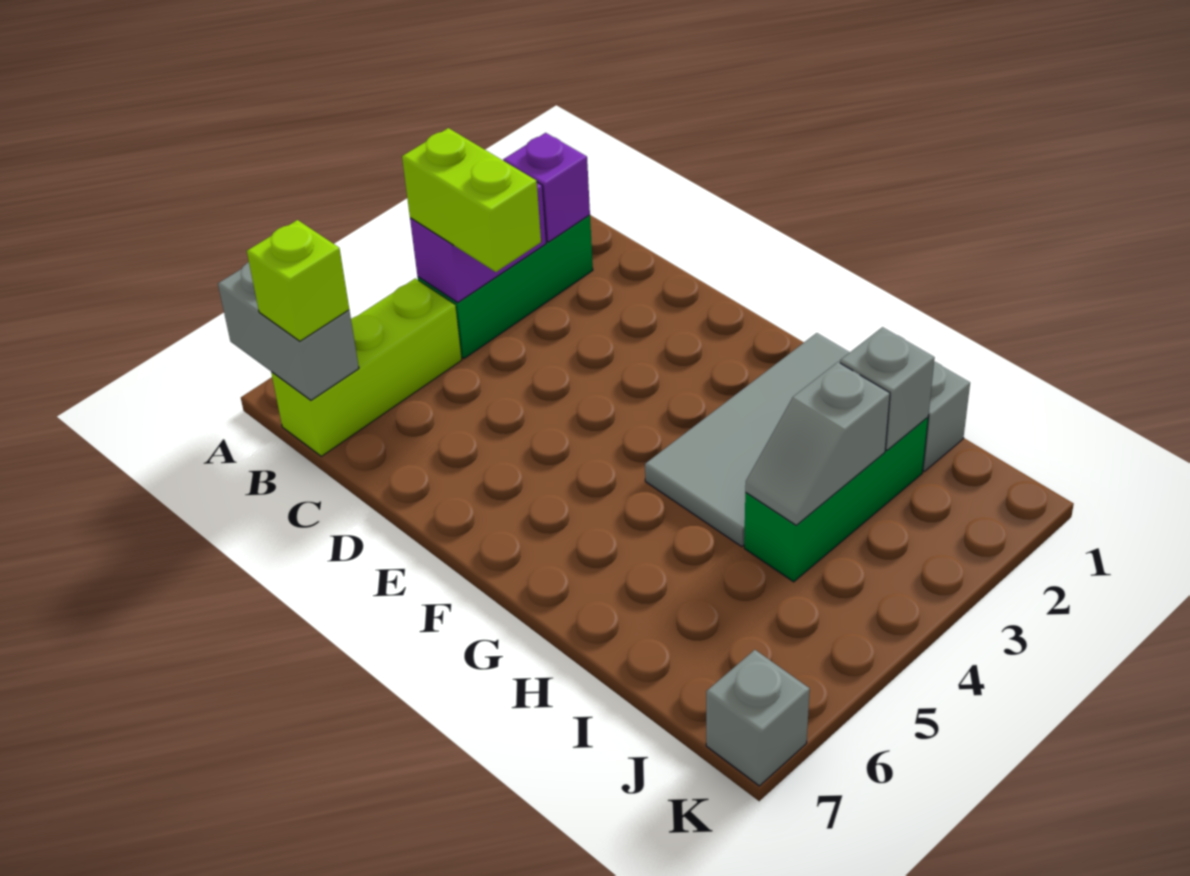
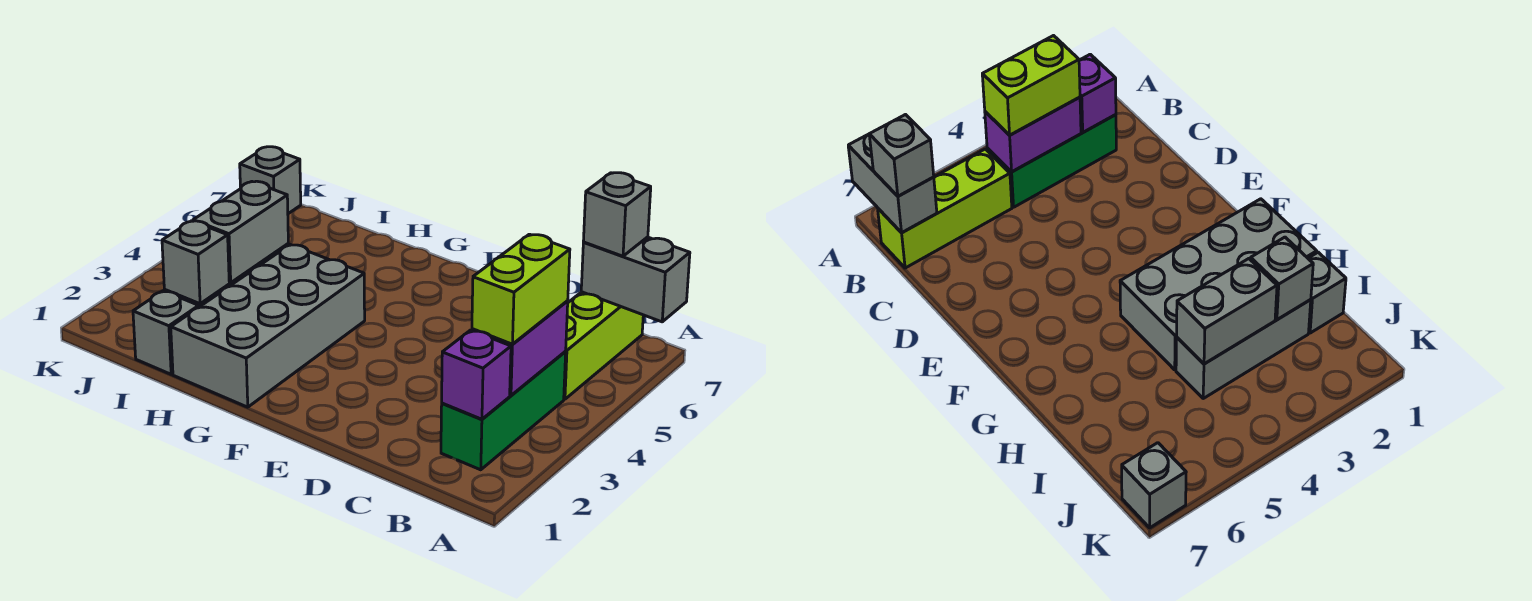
lime 1x2 brick [402,128,541,272] -> lime 1x2 brick turned to [472,234,570,344]
lime 1x1 brick [247,220,349,341] -> grey 1x1 brick [583,173,651,256]
grey 2x4 tile [645,333,850,547] -> grey 2x4 brick [171,245,365,407]
green 1x3 brick [744,417,928,582] -> grey 1x3 brick [1176,300,1311,398]
grey 1x2 slope [745,362,890,525] -> grey 1x2 brick [193,181,288,283]

